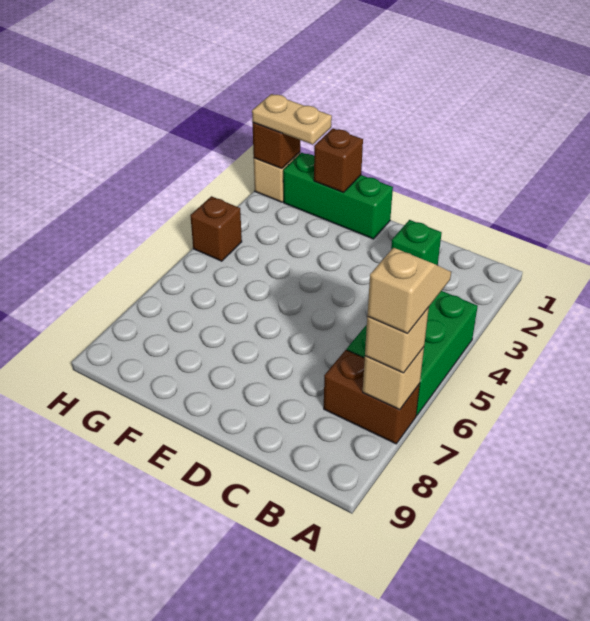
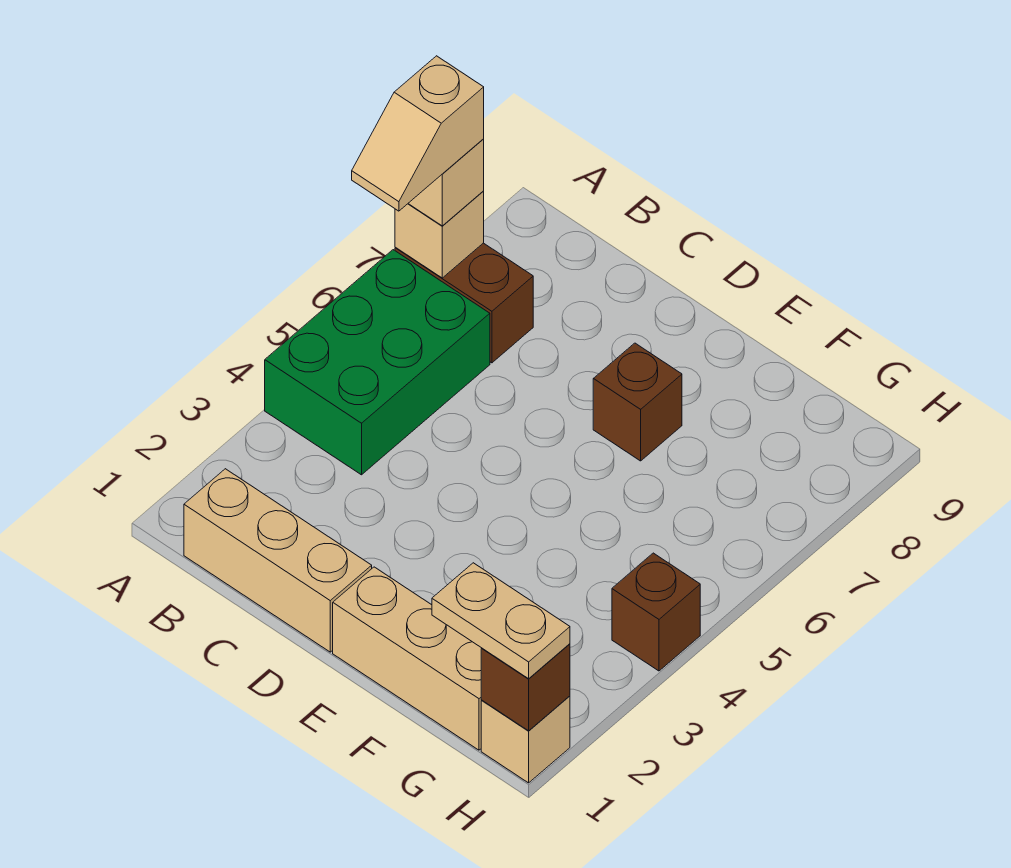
none -> tan 1x3 brick [184,469,372,652]
green 1x1 brick [391,220,442,265] -> none
green 1x3 brick [283,153,393,239] -> tan 1x3 brick [333,567,482,750]
brown 1x1 brick [314,128,363,192] -> brown 1x1 brick moved to [593,343,682,461]

